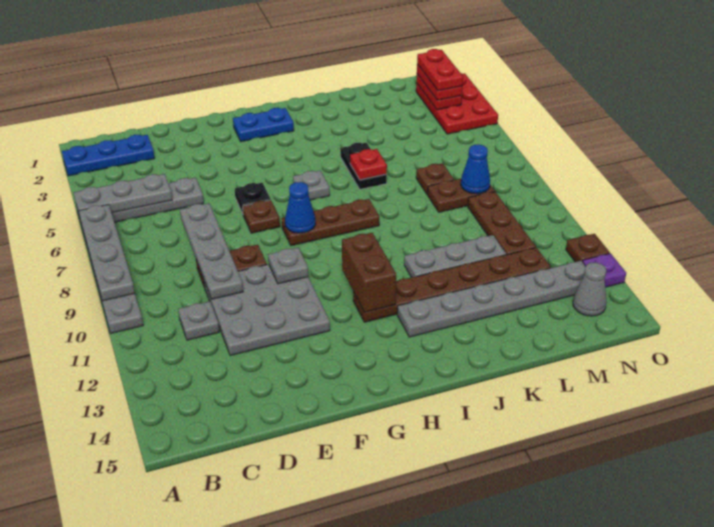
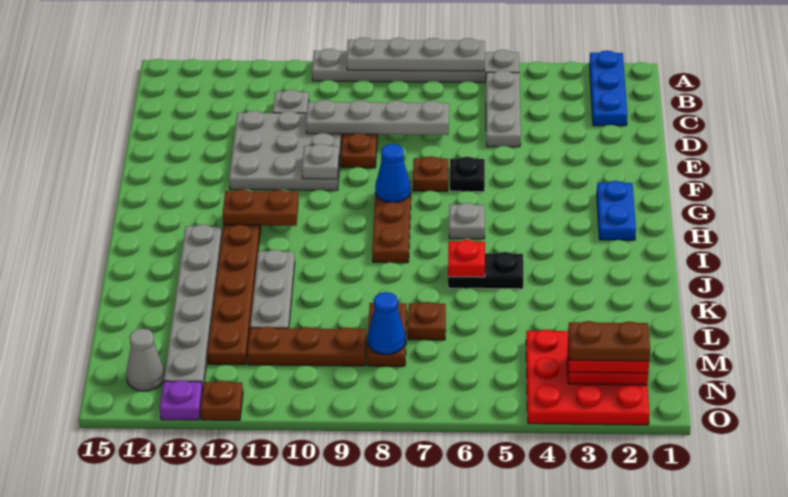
grey 1x3 plate [74,174,172,213] -> none
brown 1x2 brick [342,233,396,312] -> brown 1x2 plate [223,189,299,226]
red 2x3 plate [416,73,498,134] -> red 3x3 plate [526,329,650,425]
red 1x2 plate [417,49,463,91] -> brown 1x2 plate [568,321,650,361]

